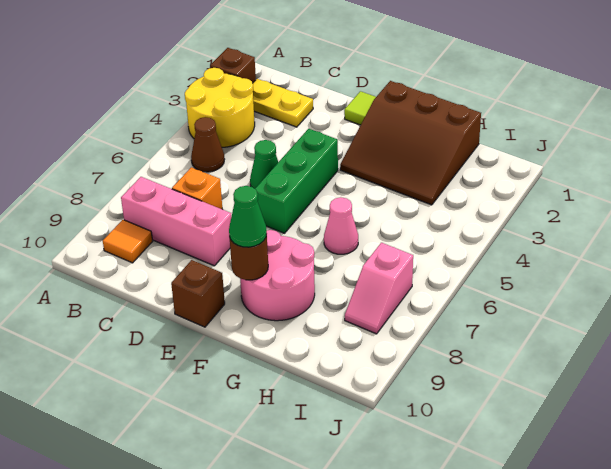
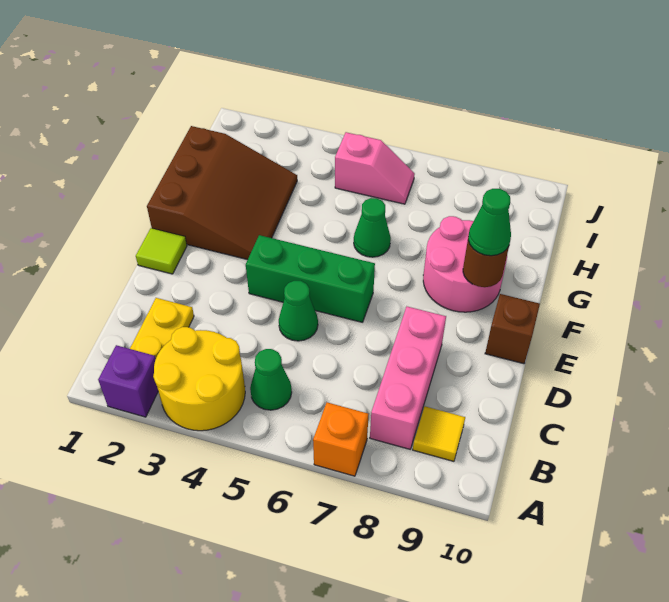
brown 1x1 brick [210,48,256,83] -> purple 1x1 brick [98,345,158,417]
brown 1x1 cone [191,117,225,172] -> green 1x1 cone [250,349,292,410]
orange 1x1 tile [103,220,153,263] -> yellow 1x1 tile [413,406,465,461]
orange 1x1 brick [172,167,222,209] -> orange 1x1 brick moved to [313,402,368,476]
pink 1x1 cone [324,197,358,254] -> green 1x1 cone [354,198,391,257]
pink 1x2 slope [345,243,413,334] -> pink 1x2 slope moved to [335,132,415,204]

